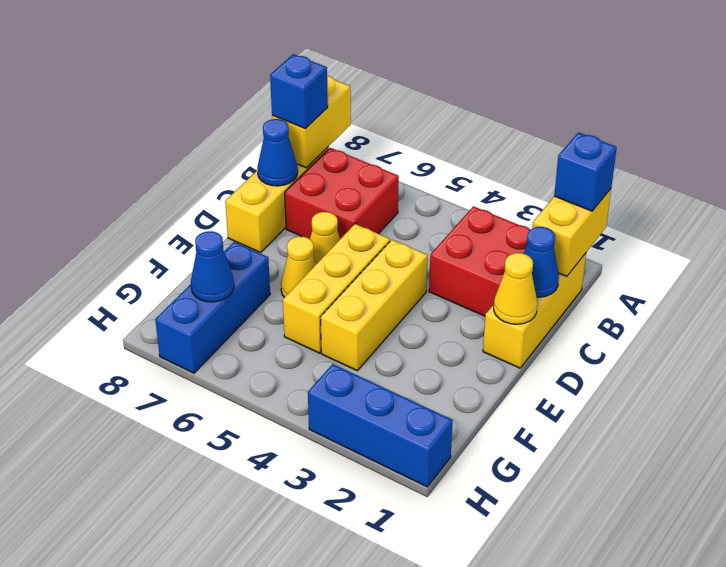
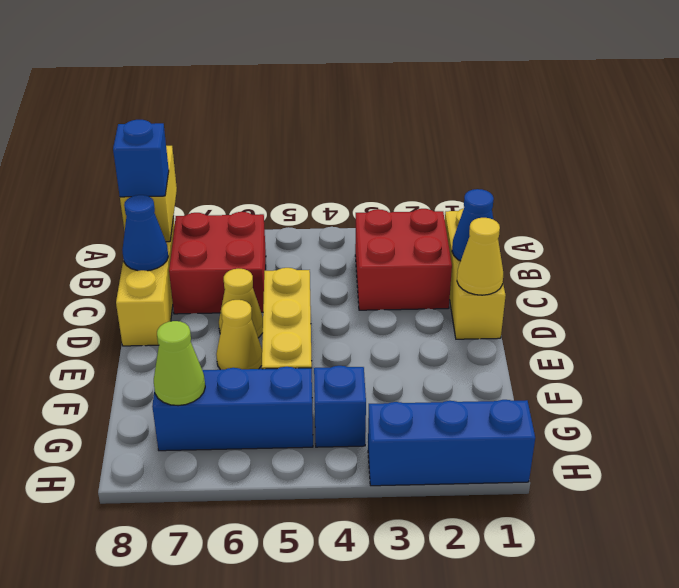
yellow 1x2 brick [532,189,611,276] -> none
blue 1x1 brick [554,132,617,211] -> blue 1x1 brick moved to [314,366,366,447]
yellow 1x3 brick [321,240,427,371] -> none
blue 1x3 brick [155,242,270,373] -> blue 1x3 brick turned to [152,367,313,451]
blue 1x1 cone [191,231,234,302] -> lime 1x1 cone [154,321,205,406]

